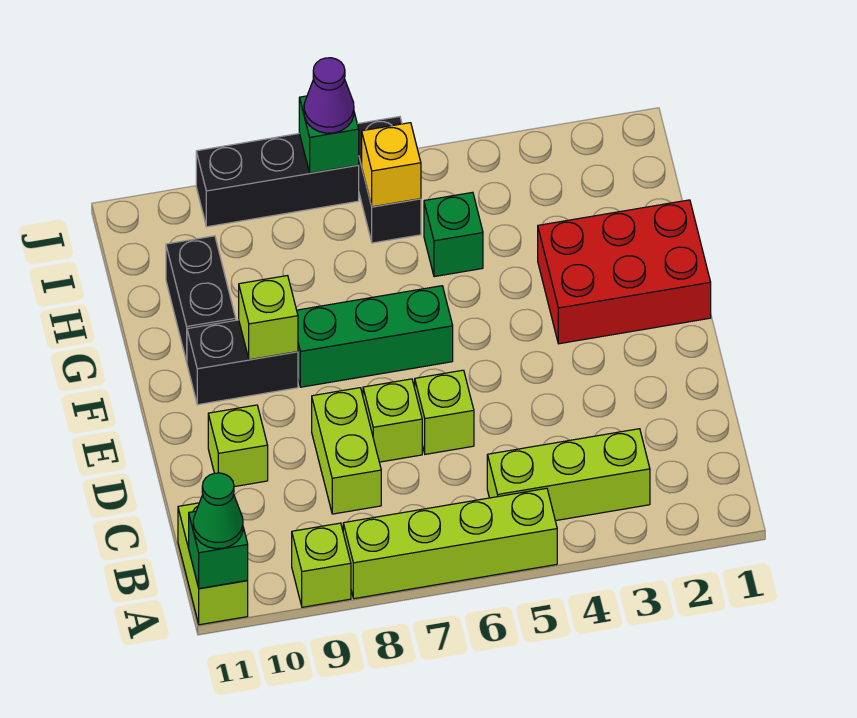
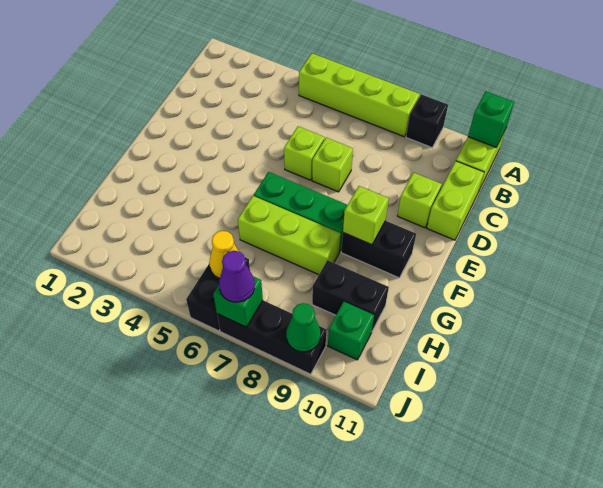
lime 1x1 brick [292,523,351,607] -> black 1x1 brick [406,94,448,147]
green 1x1 cone [193,473,243,549] -> green 1x1 cone moved to [286,303,321,352]
lime 1x3 brick [487,429,650,521] -> lime 1x3 brick moved to [238,196,341,275]
lime 1x2 brick [312,388,381,514] -> lime 1x2 brick moved to [427,161,484,240]
red 2x3 brick [538,200,711,344] -> none
black 1x2 brick [166,236,236,362] -> black 1x2 brick turned to [312,260,389,331]
green 1x1 brick [424,192,483,277] -> green 1x1 brick moved to [328,302,374,360]
yellow 1x1 brick [362,123,421,207] -> yellow 1x1 cone [209,231,238,278]

